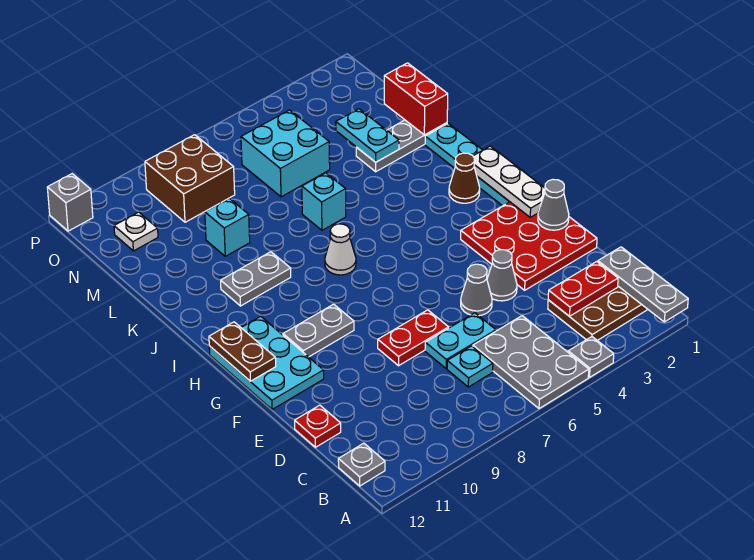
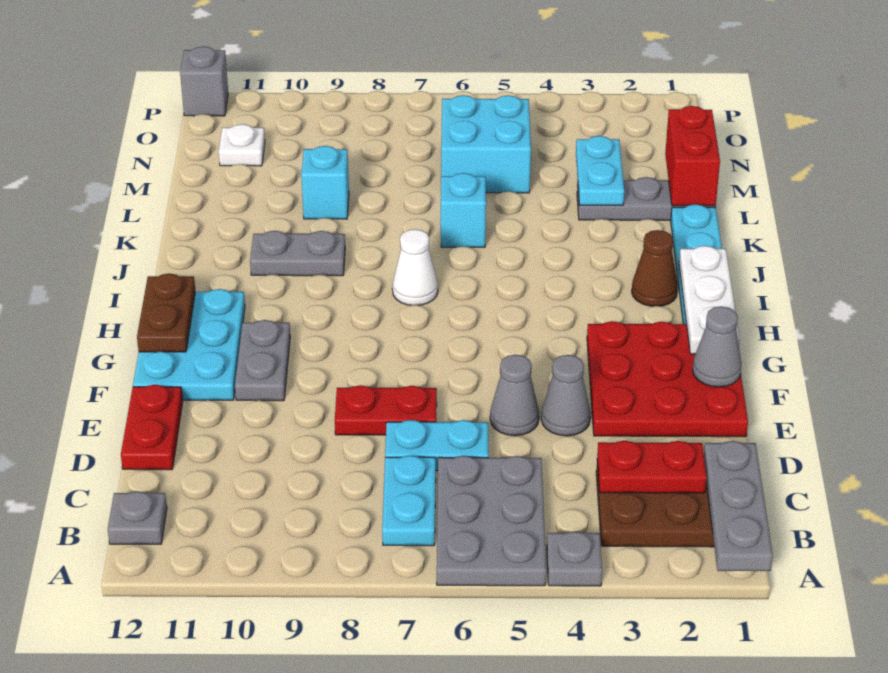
cyan 1x1 plate [447,346,493,387] -> cyan 1x2 plate [382,456,436,546]
red 1x1 plate [295,405,341,447] -> red 1x2 plate [121,385,183,470]
grey 1x2 plate [283,304,354,357] -> grey 1x2 plate turned to [235,320,290,401]
brown 2x2 brick [145,135,235,222] -> none

